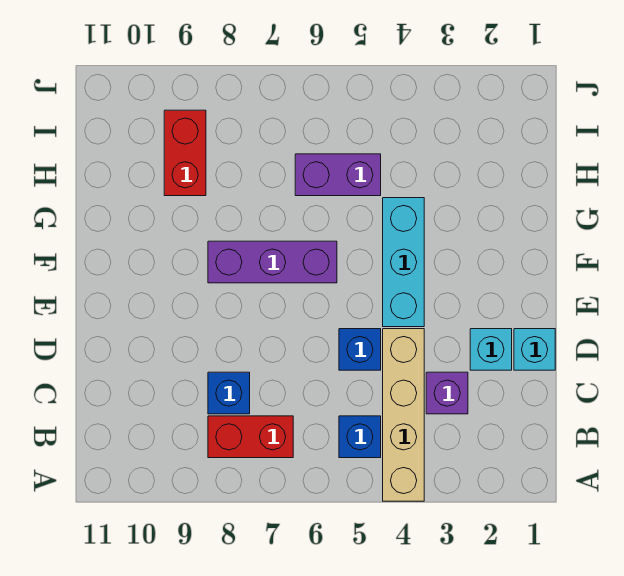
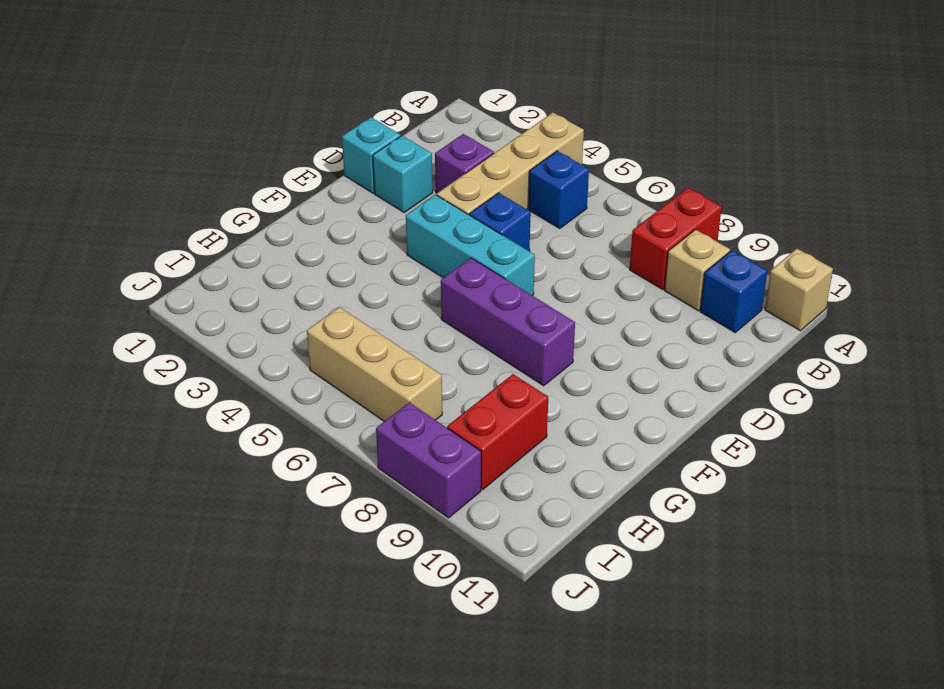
none -> tan 1x1 brick [765,249,833,331]
red 1x2 brick [208,416,293,458] -> red 1x2 brick turned to [630,188,722,290]
none -> tan 1x1 brick [665,230,730,311]
blue 1x1 brick [208,372,250,414] -> blue 1x1 brick moved to [701,250,767,332]
cyan 1x3 brick [383,198,424,327] -> cyan 1x3 brick turned to [406,195,535,296]
purple 1x2 brick [295,154,381,196] -> purple 1x2 brick moved to [376,402,481,518]
none -> tan 1x3 brick [307,307,442,422]

